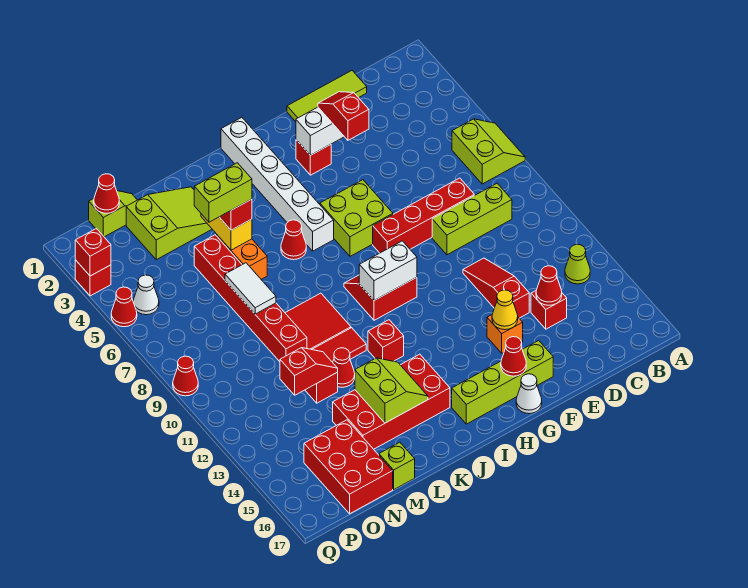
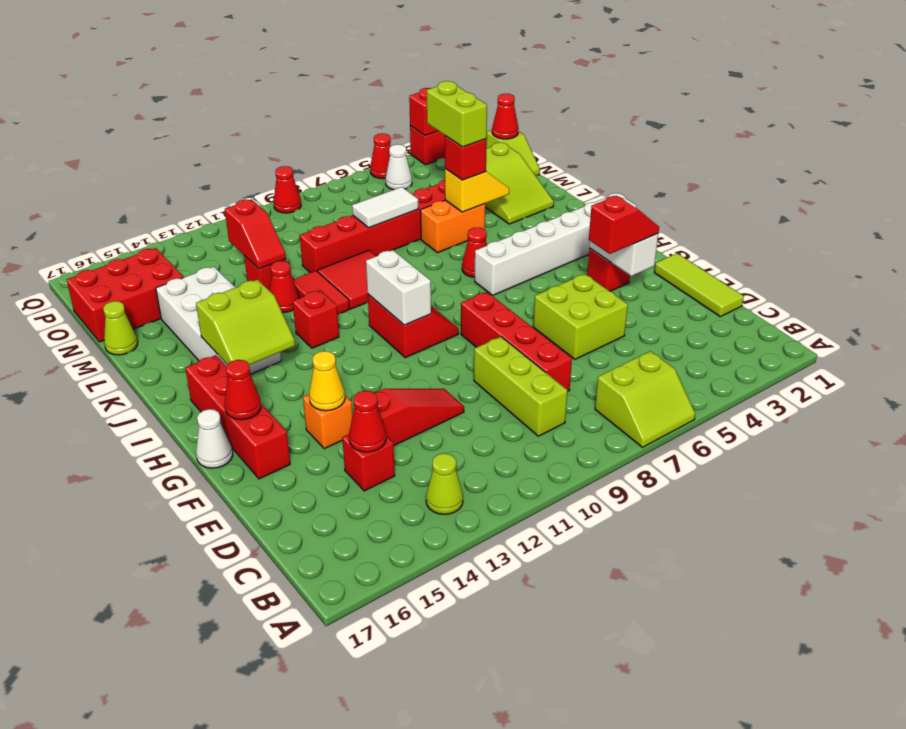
lime 1x4 brick [452,341,553,424] -> red 1x4 brick [185,355,290,479]
lime 2x2 brick [320,180,393,256] -> lime 2x2 brick moved to [533,274,628,359]
red 2x4 brick [333,354,450,449] -> white 2x4 brick [156,267,281,374]
lime 2x2 slope [355,358,428,423] -> lime 2x2 slope moved to [196,280,295,365]
lime 1x1 brick [379,442,415,489] -> lime 1x1 cone [103,301,138,355]

